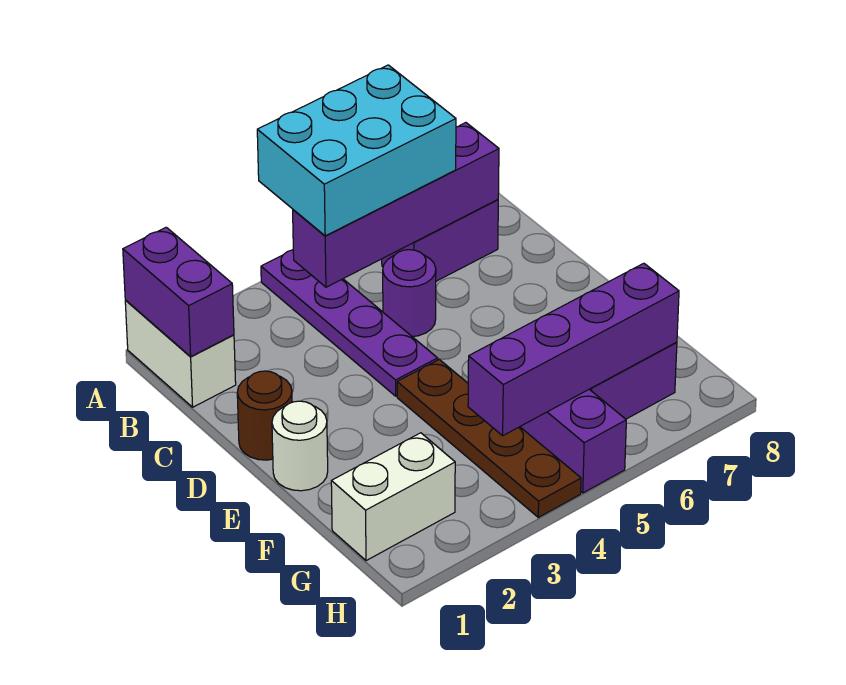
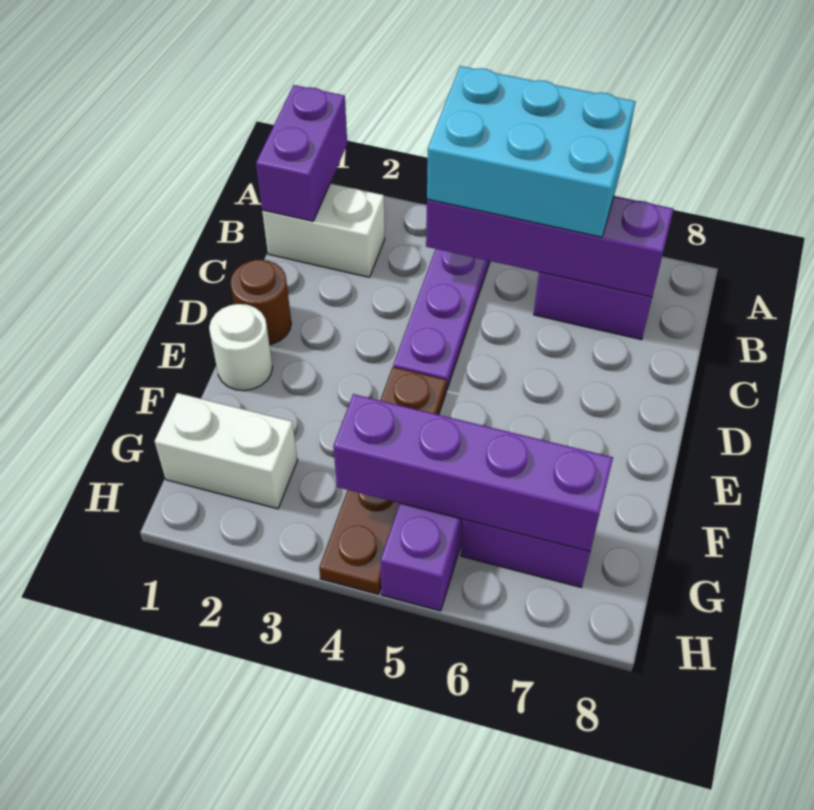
white 1x2 brick [125,300,236,407] -> white 1x2 brick turned to [262,183,385,277]
purple 1x1 round brick [383,250,436,337] -> none

